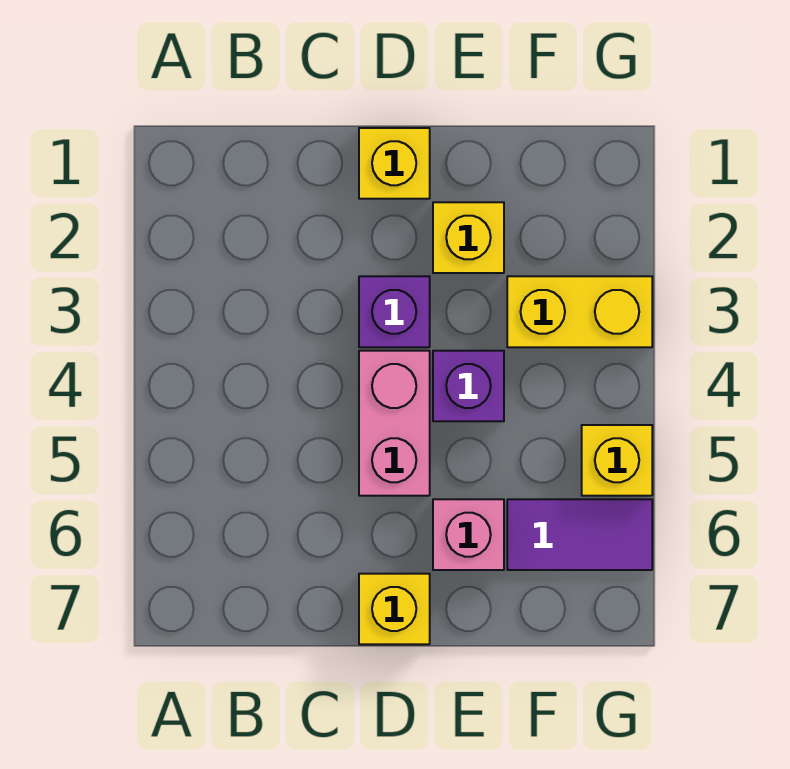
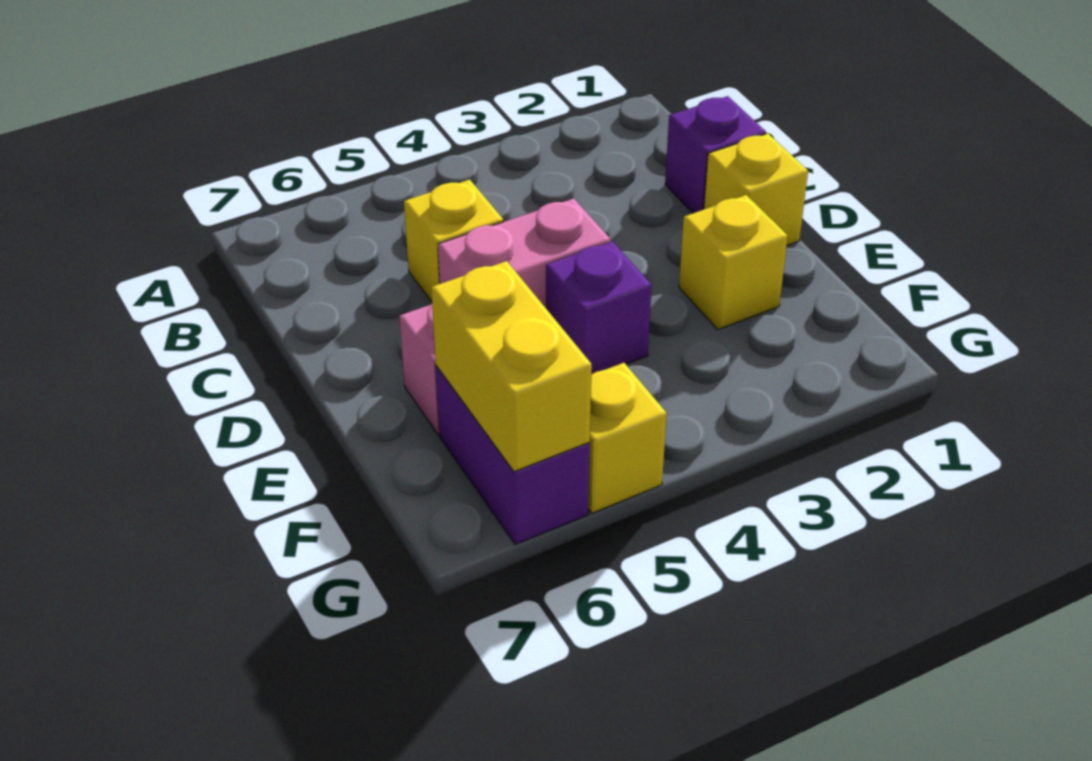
purple 1x1 brick [359,276,430,347] -> purple 1x1 brick moved to [665,96,766,213]
yellow 1x1 brick [359,574,430,644] -> yellow 1x1 brick moved to [404,180,503,302]
yellow 1x2 brick [507,276,652,347] -> yellow 1x2 brick moved to [431,261,592,472]
purple 1x2 tile [507,499,652,570] -> purple 1x2 brick [436,366,590,544]

